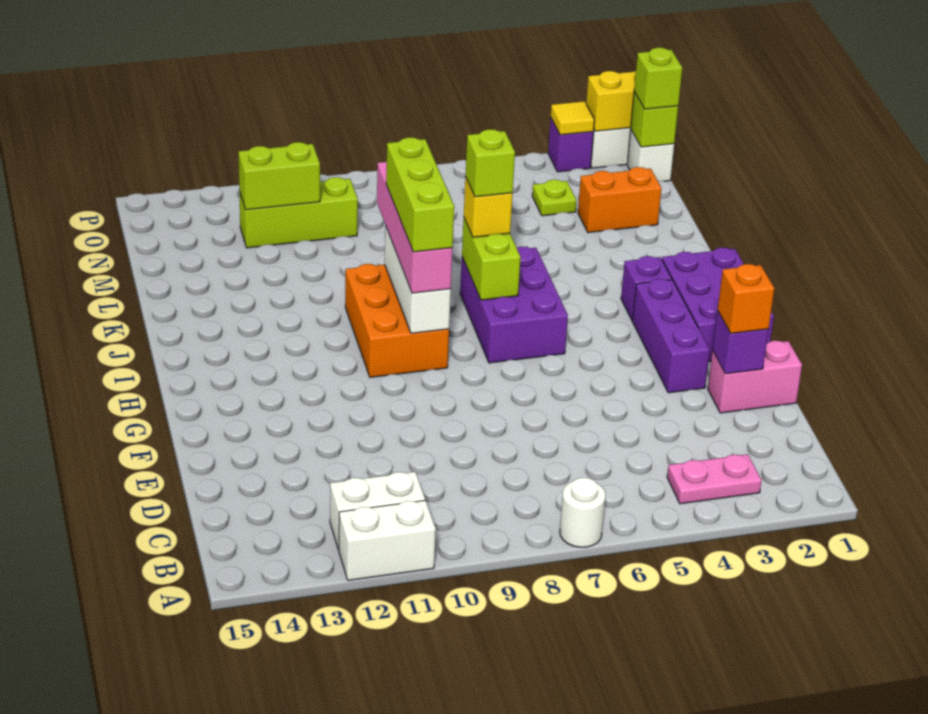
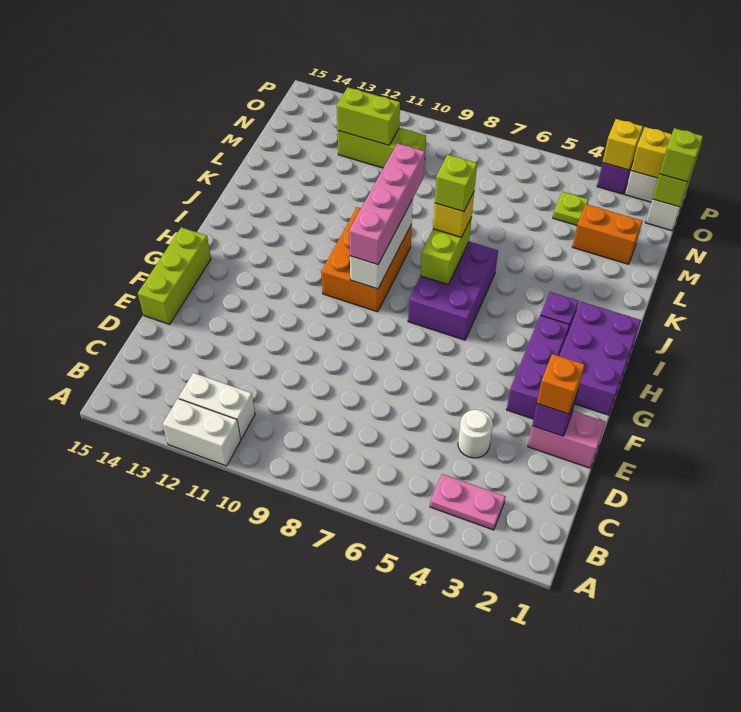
white 1x1 round brick [560,478,606,547] -> white 1x1 round brick moved to [458,410,493,458]
lime 1x3 brick [386,137,454,252] -> lime 1x3 brick moved to [138,227,211,324]
yellow 1x1 tile [551,101,594,135] -> yellow 1x1 brick [603,119,643,170]

